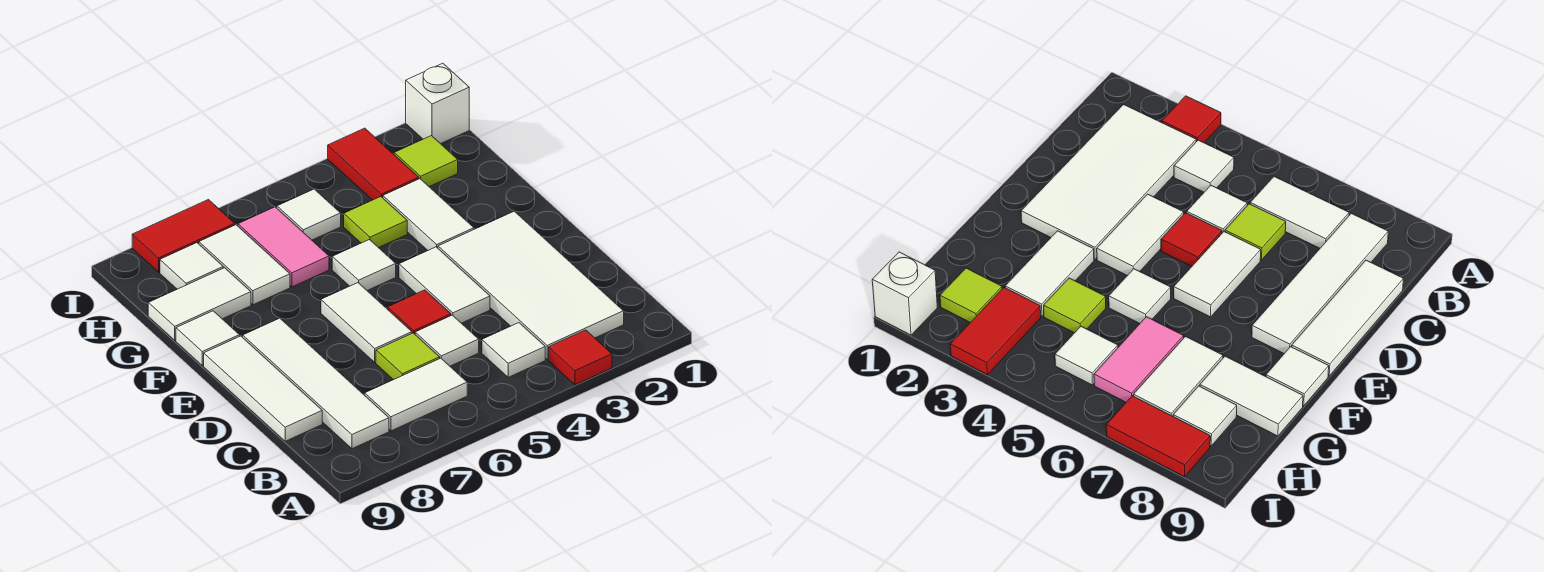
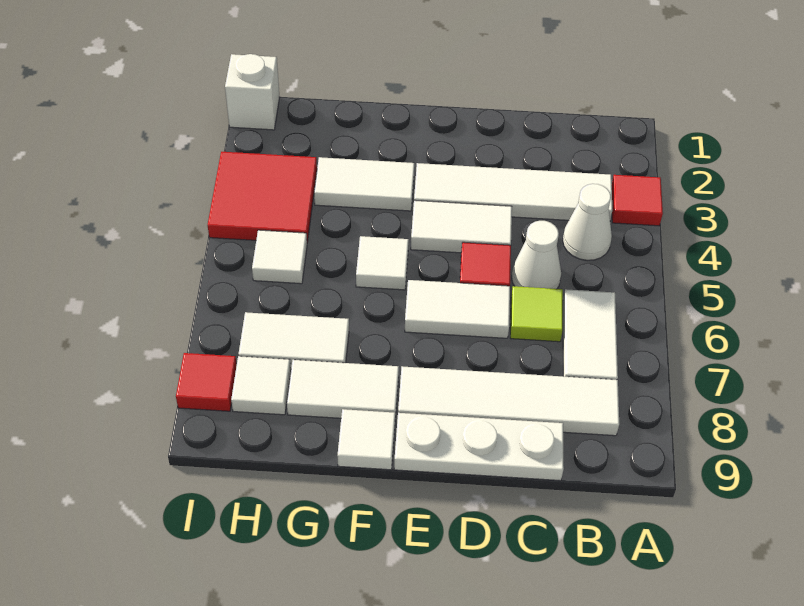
white 2x4 tile [438,211,624,360] -> white 1x4 tile [414,163,612,220]
white 1x1 tile [482,323,545,377] -> white 1x1 cone [563,184,612,260]
white 1x1 tile [415,315,479,366] -> white 1x1 cone [512,221,561,289]
white 1x3 tile [204,336,322,441] -> white 1x3 plate [394,413,564,481]
lime 1x1 tile [344,197,407,248] -> none
pink 1x2 tile [238,207,329,287] -> none
white 1x2 tile [148,268,251,340] -> white 1x2 tile turned to [287,360,399,418]
lime 1x1 tile [394,136,458,187] -> none
red 1x2 tile [328,128,419,200] -> red 2x2 tile [208,152,317,242]
red 1x2 tile [132,200,235,272] -> red 1x1 tile [176,353,237,411]

